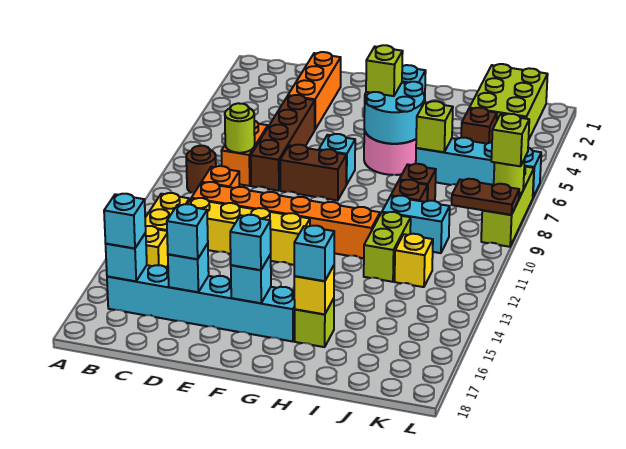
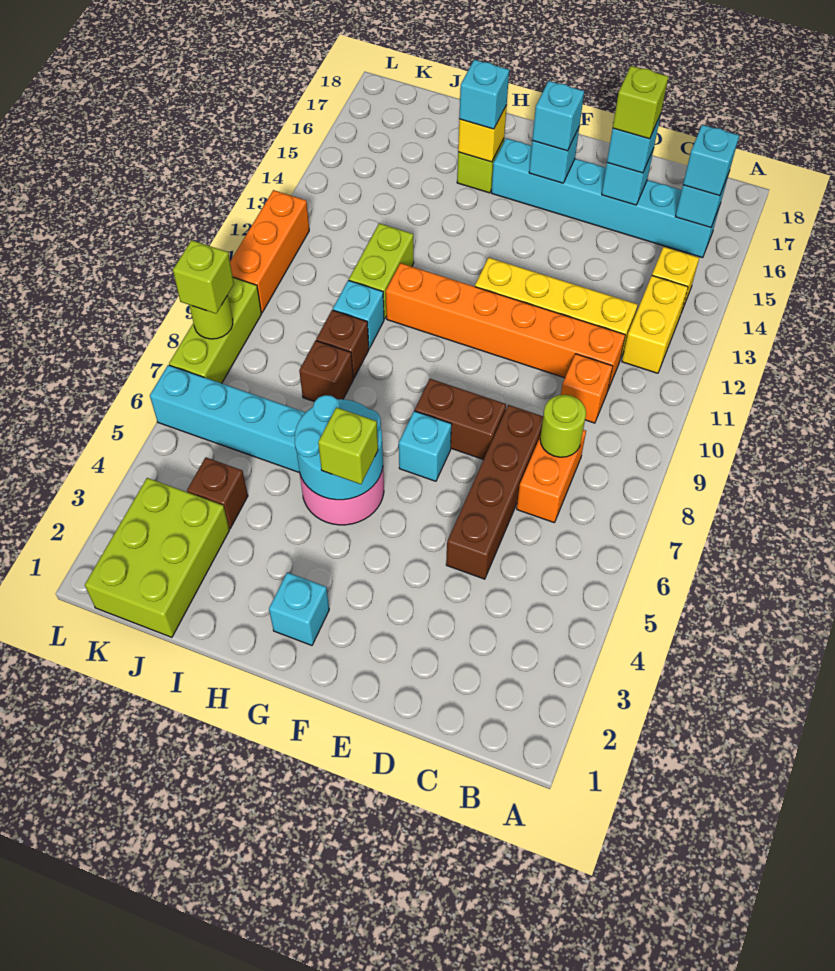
brown 1x1 round brick [186,146,216,193] -> none
orange 1x3 brick [288,52,341,129] -> orange 1x3 brick moved to [230,190,309,313]
lime 1x1 brick [416,101,453,152] -> lime 1x1 brick moved to [613,66,669,139]
cyan 1x2 brick [382,196,450,253] -> cyan 1x1 brick [333,280,384,348]
yellow 1x1 brick [395,234,433,287] -> none
brown 1x2 plate [452,179,519,215] -> none

